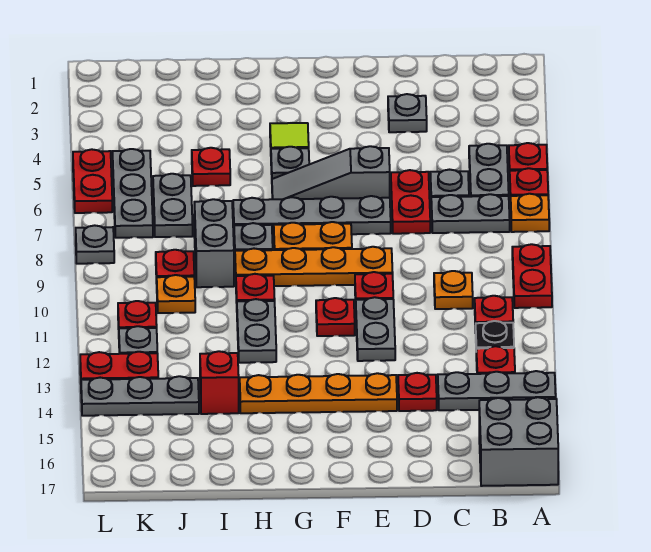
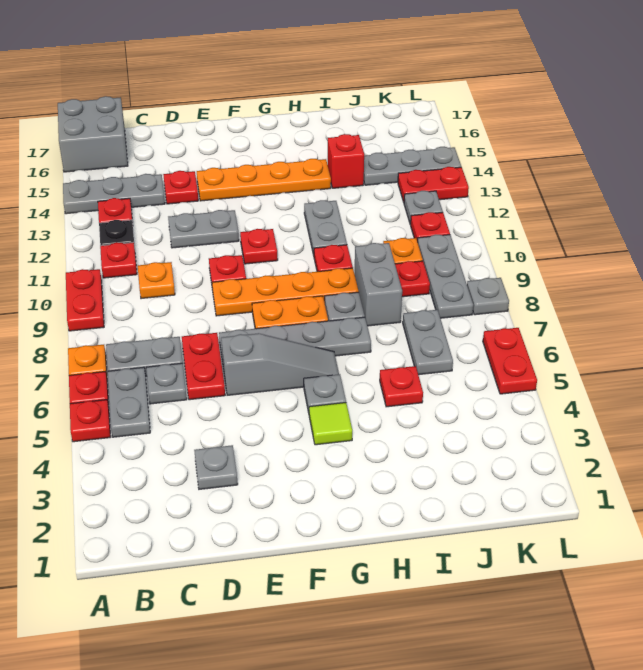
grey 1x2 plate [356,297,395,361] -> grey 1x2 plate turned to [168,210,239,248]
grey 1x3 plate [112,149,153,238] -> grey 1x3 plate moved to [418,235,473,318]

